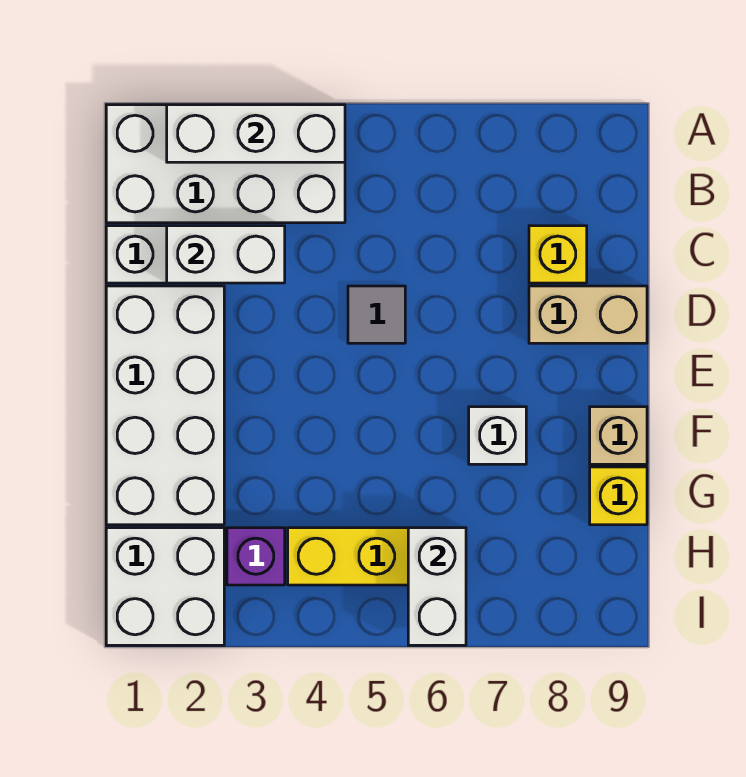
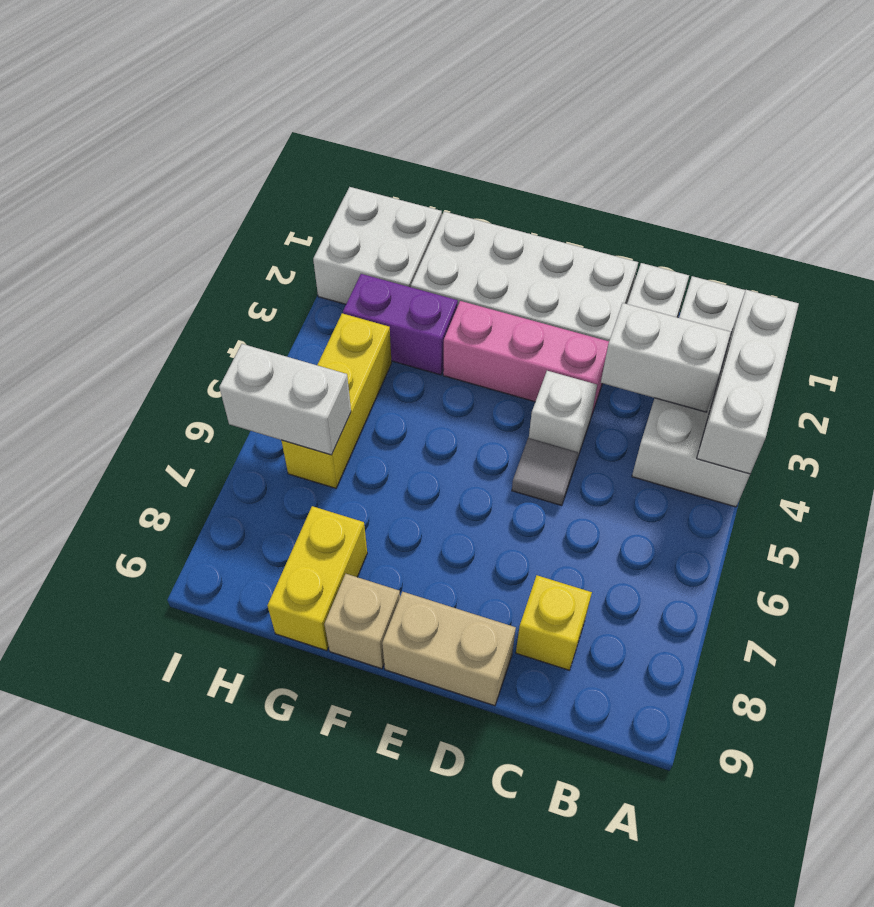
white 1x2 brick [167,226,285,283] -> white 1x2 brick turned to [601,303,731,412]
none -> pink 1x3 brick [443,301,609,416]
tan 1x2 brick [529,286,647,343] -> tan 1x2 brick turned to [382,592,516,706]
white 1x1 brick [469,407,526,464] -> white 1x1 brick moved to [529,371,597,459]
yellow 1x1 brick [590,467,647,525] -> yellow 1x2 brick [267,506,367,651]
purple 1x1 brick [227,528,285,585] -> purple 1x2 brick [343,274,458,375]

